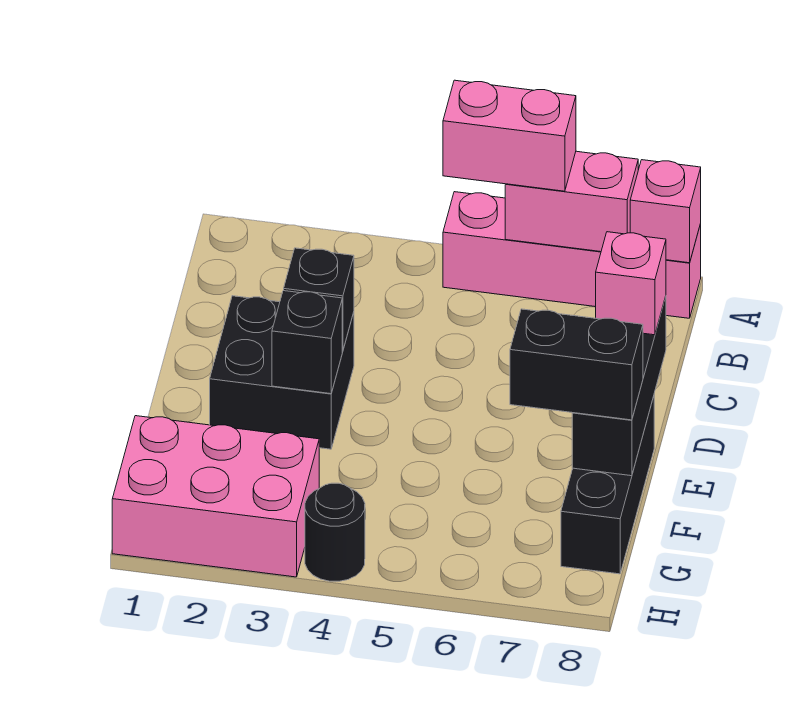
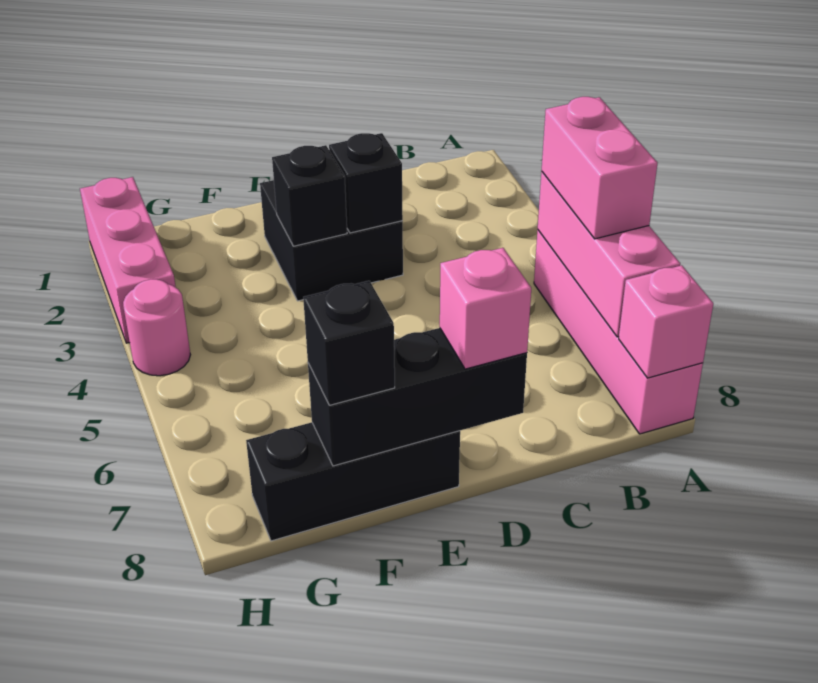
pink 1x2 brick [505,151,638,252] -> pink 1x3 brick [538,172,680,337]
black 1x2 brick [510,309,643,420] -> black 1x1 brick [303,281,395,405]
pink 2x3 brick [112,416,319,577] -> pink 1x3 brick [80,177,176,343]
black 1x1 round brick [305,483,365,581] -> pink 1x1 round brick [123,279,190,376]

